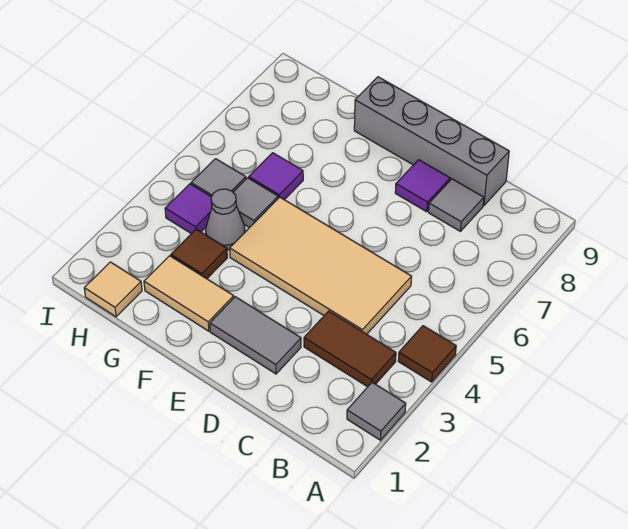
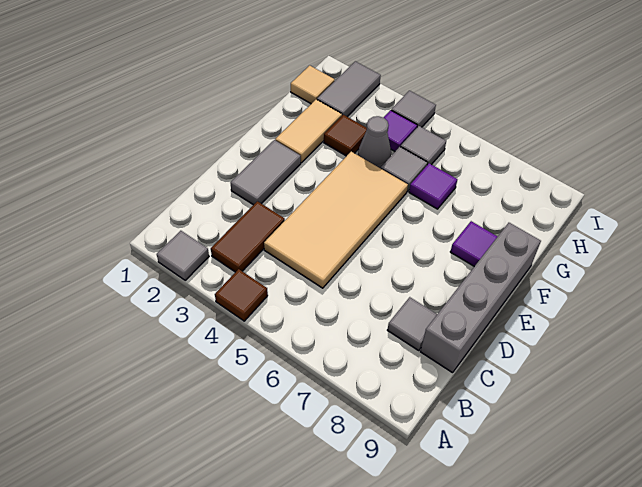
purple 1x1 tile [395,160,450,212] -> purple 1x1 tile moved to [450,221,498,266]
none -> grey 1x2 tile [317,61,381,117]
none -> grey 1x1 tile [391,91,436,127]

